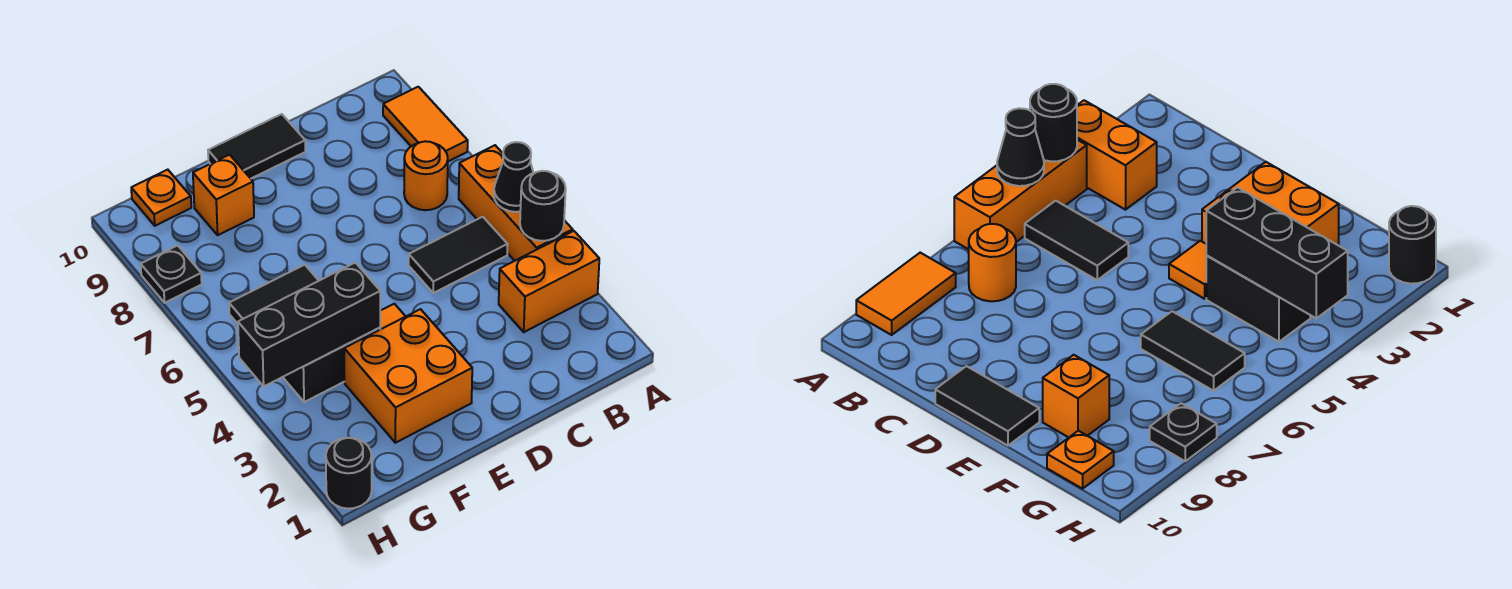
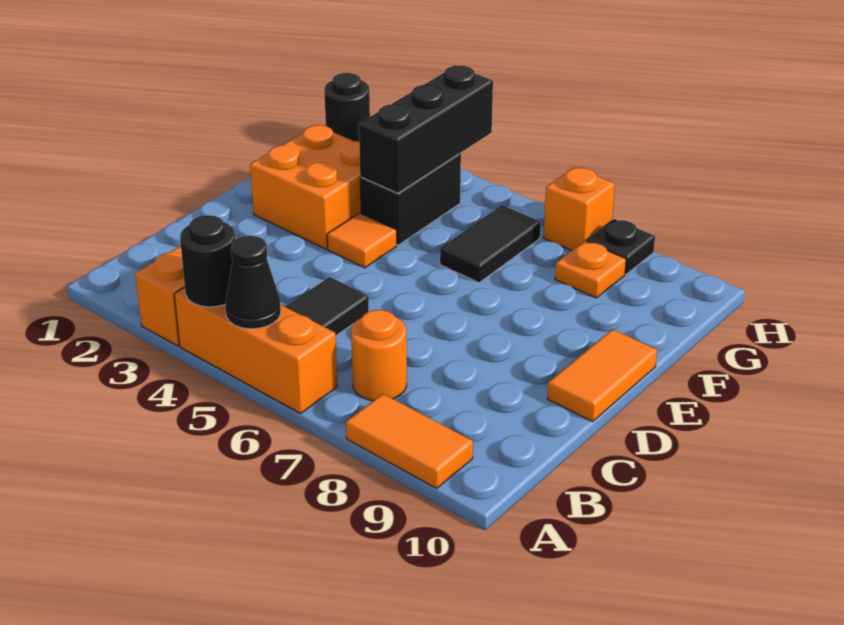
black 1x2 tile [208,114,305,178] -> orange 1x2 tile [548,329,657,422]
orange 1x1 brick [193,155,254,235] -> orange 1x1 brick moved to [543,167,615,250]
orange 1x1 plate [131,170,191,226] -> orange 1x1 plate moved to [555,241,626,298]

